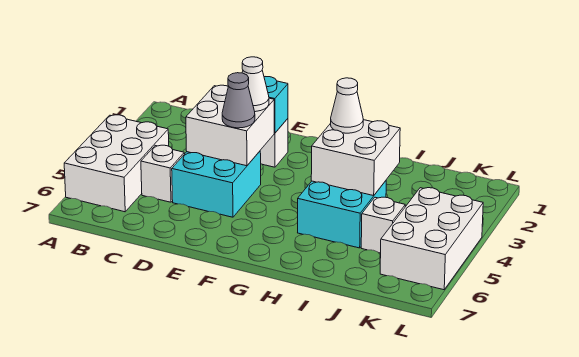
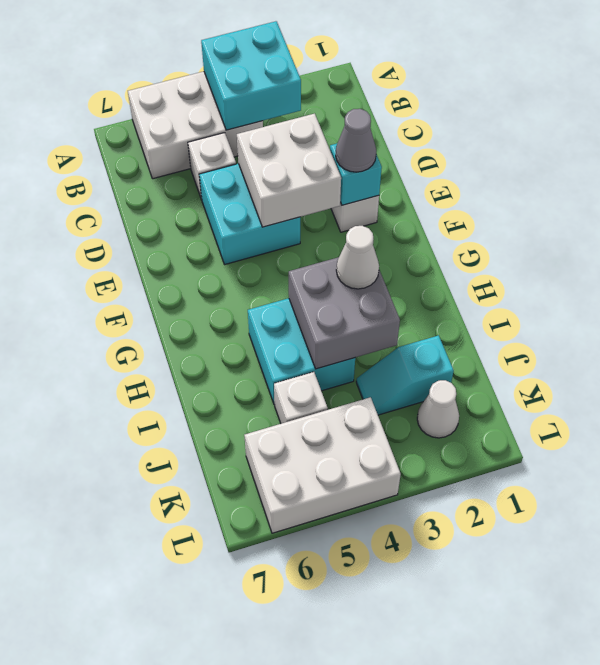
none -> cyan 2x2 brick [201,21,301,130]
white 1x1 cone [242,57,269,112] -> white 1x1 cone moved to [417,380,459,438]
grey 1x1 cone [222,73,255,128] -> grey 1x1 cone moved to [336,109,376,172]
white 2x2 brick [311,120,400,196] -> grey 2x2 brick [289,257,400,369]
none -> cyan 1x2 slope [356,335,454,415]

